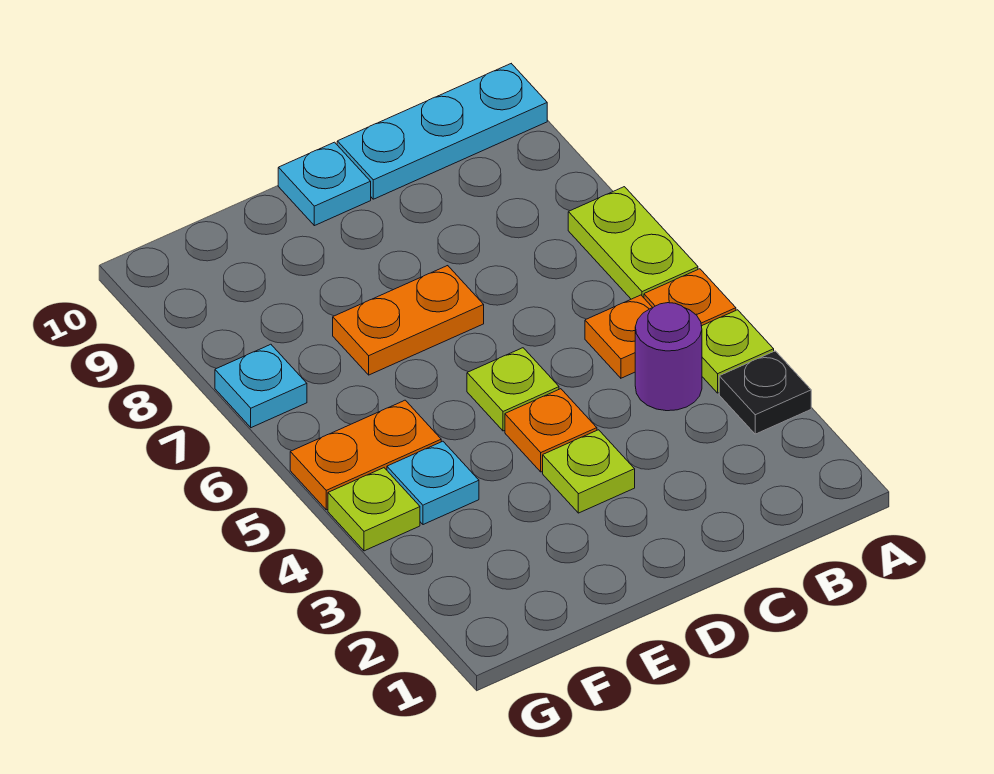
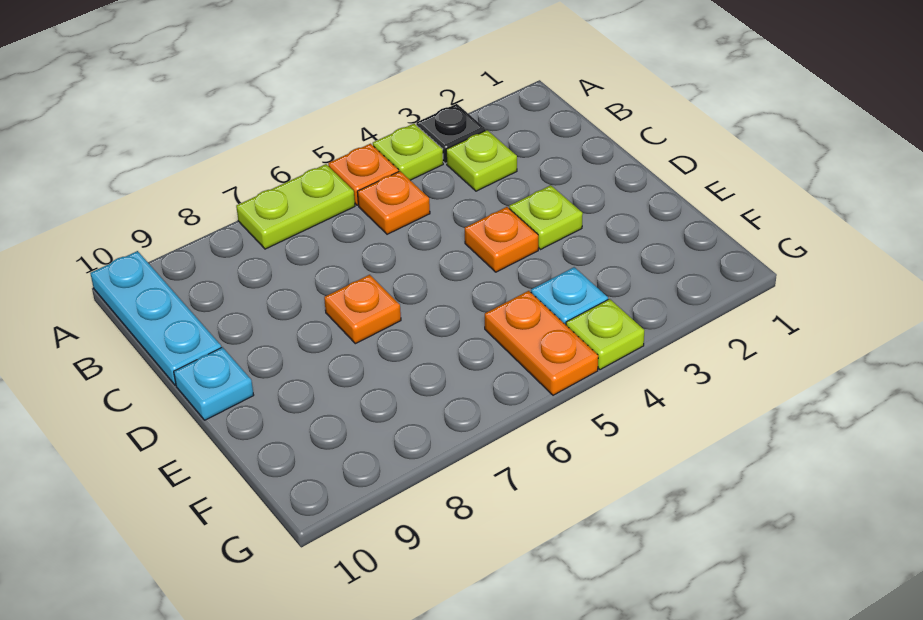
purple 1x1 round brick [635,303,702,411] -> none
lime 1x1 plate [467,348,559,431] -> lime 1x1 plate moved to [446,130,517,191]
orange 1x2 plate [333,266,484,375] -> orange 1x1 plate [324,275,401,344]
cyan 1x1 plate [215,344,307,428] -> none

